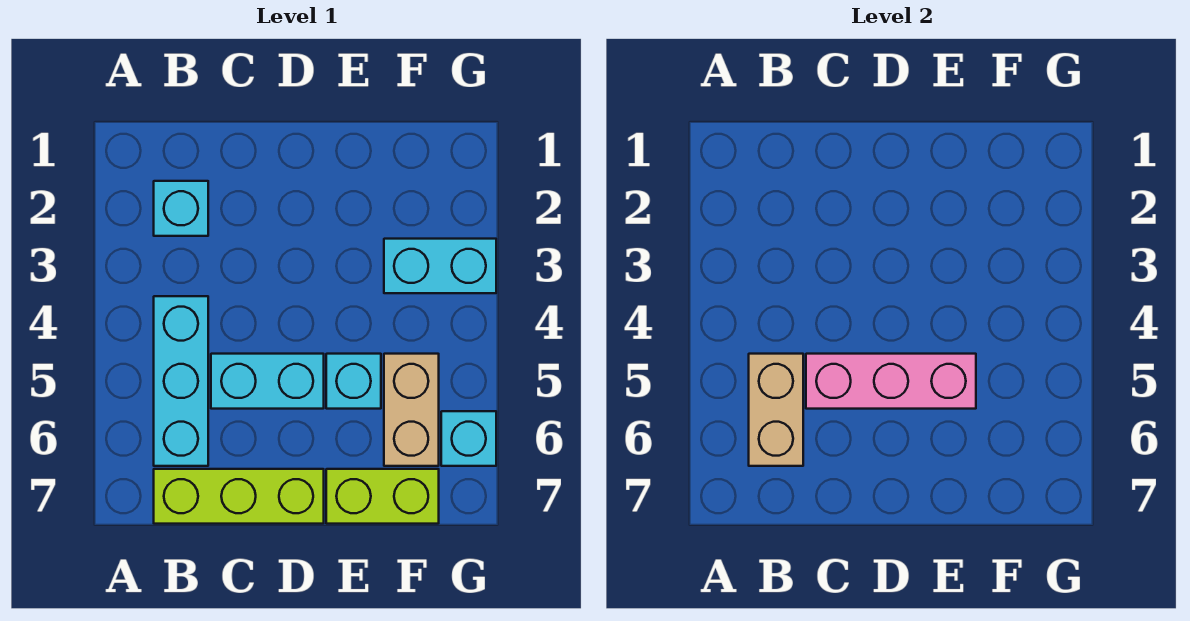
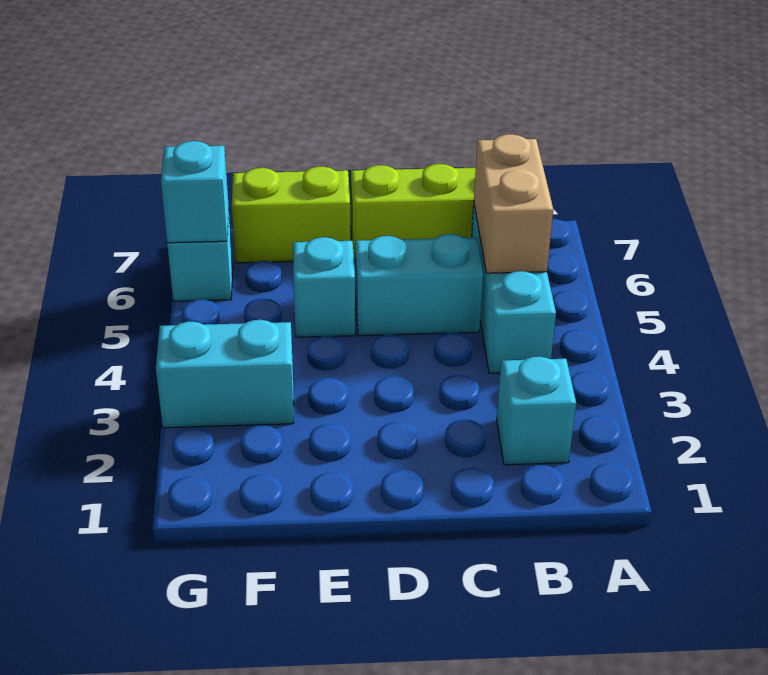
pink 1x3 brick [806,354,976,409] -> none
tan 1x2 brick [384,354,439,466] -> none
none -> cyan 1x1 brick [161,141,229,243]

